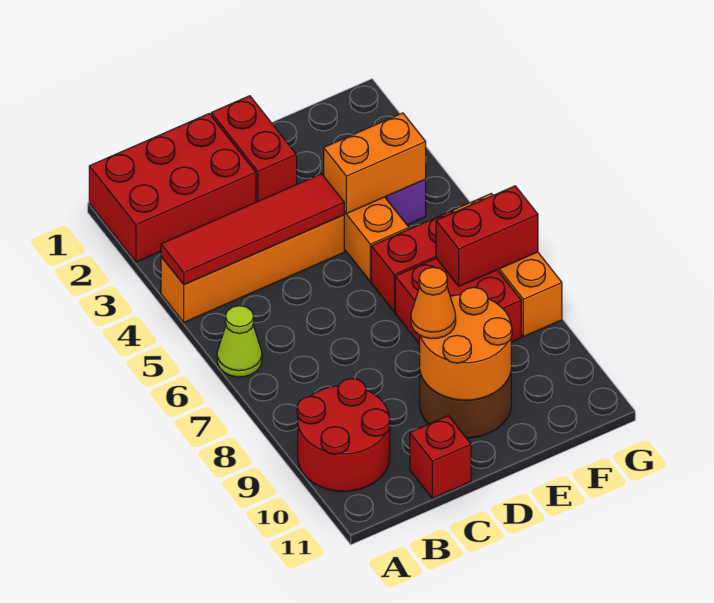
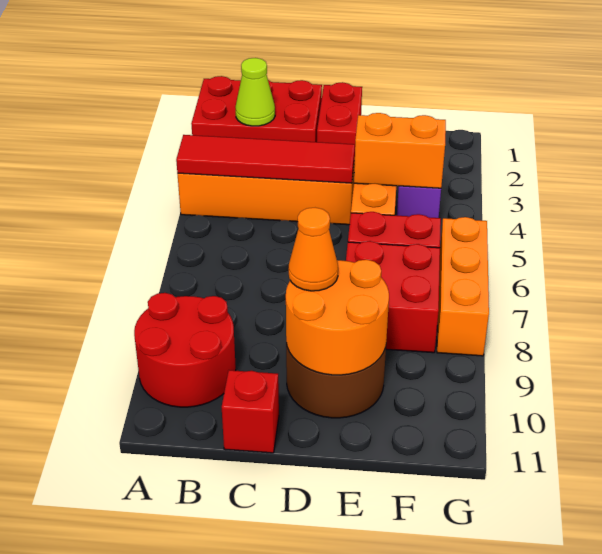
lime 1x1 cone [217,306,262,377] -> lime 1x1 cone moved to [235,58,275,126]
red 1x2 brick [436,186,538,286] -> none

